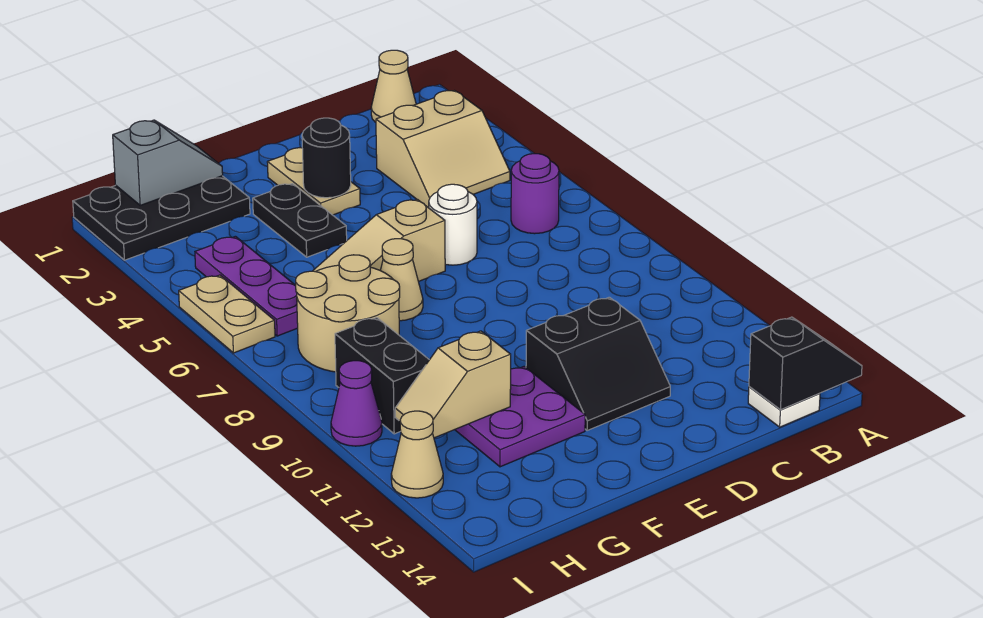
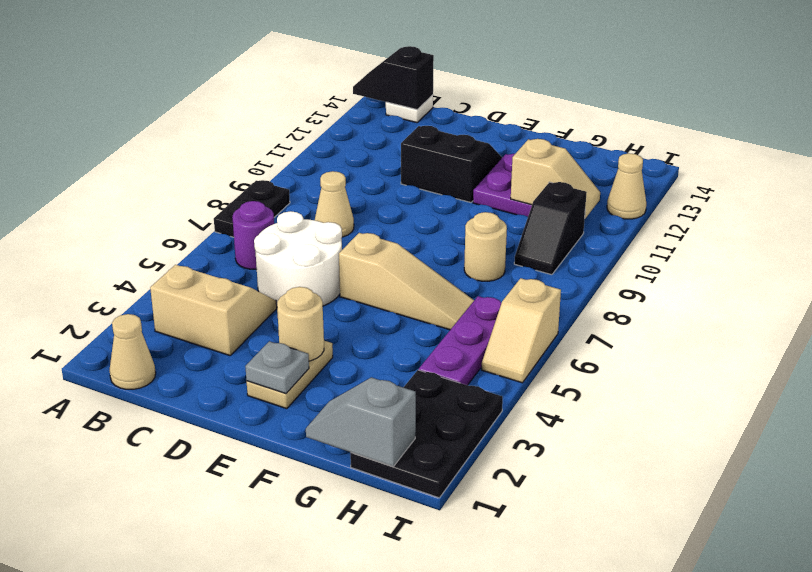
white 1x1 round brick [429,184,477,265] -> white 2x2 round brick [254,211,342,306]
none -> grey 1x1 plate [245,341,309,394]
black 1x1 round brick [302,118,351,198] -> tan 1x1 round brick [277,287,324,361]
black 1x2 plate [253,184,347,257] -> black 1x2 plate moved to [214,180,290,237]
tan 1x1 cone [380,239,423,321] -> tan 1x1 cone moved to [315,171,354,237]
black 2x3 plate [73,176,250,260] -> black 2x3 plate turned to [350,370,503,498]
tan 2x2 round brick [296,255,400,372] -> tan 1x1 round brick [464,212,507,281]
black 1x2 brick [335,317,429,434] -> black 1x2 slope [514,182,587,275]
tan 1x2 plate [179,275,275,353] -> tan 1x2 slope [482,278,561,383]
purple 1x1 cone [331,361,382,446] -> none

